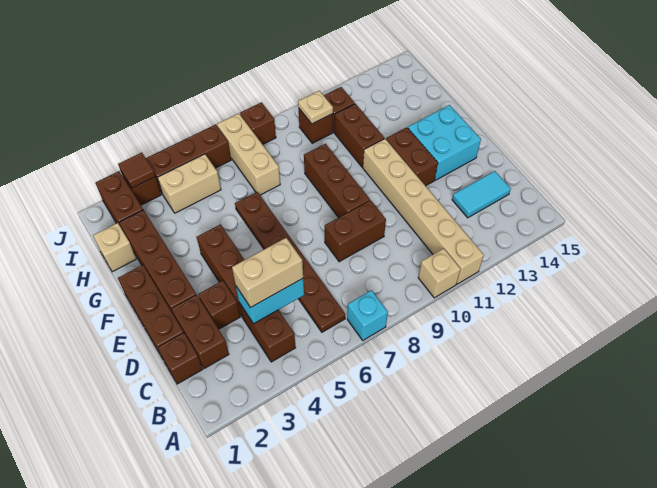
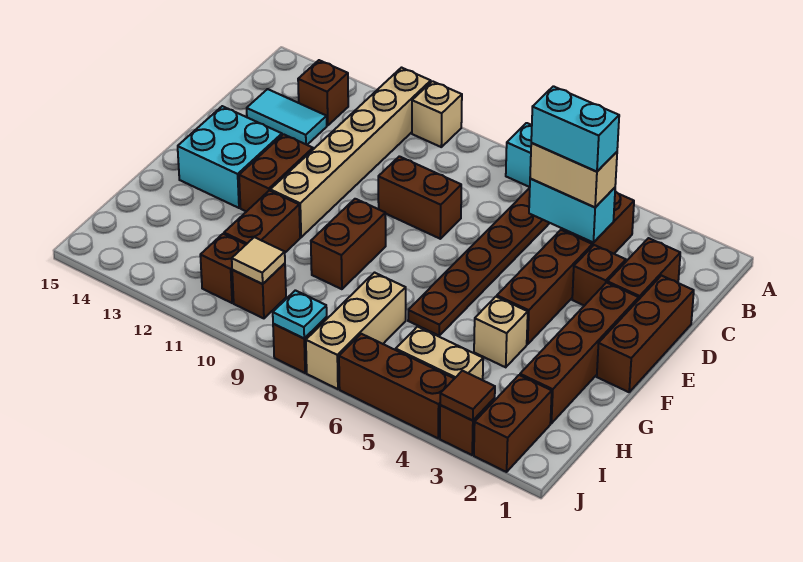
brown 1x1 brick [158,333,203,384] -> brown 1x1 brick moved to [298,60,348,125]
none -> cyan 1x2 brick [531,86,619,172]
brown 1x3 brick [304,144,370,218] -> brown 1x2 brick [311,199,386,289]
tan 1x1 brick [93,223,136,272] -> tan 1x1 brick moved to [474,297,528,367]
tan 1x1 plate [298,91,333,124] -> tan 1x1 tile [232,237,285,284]
none -> cyan 1x1 plate [273,290,327,338]

